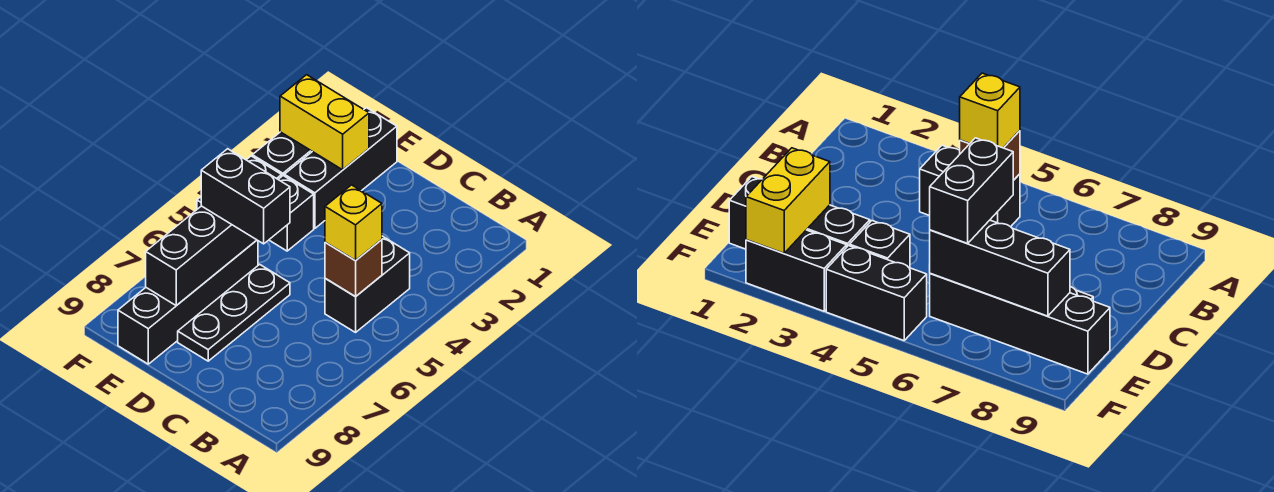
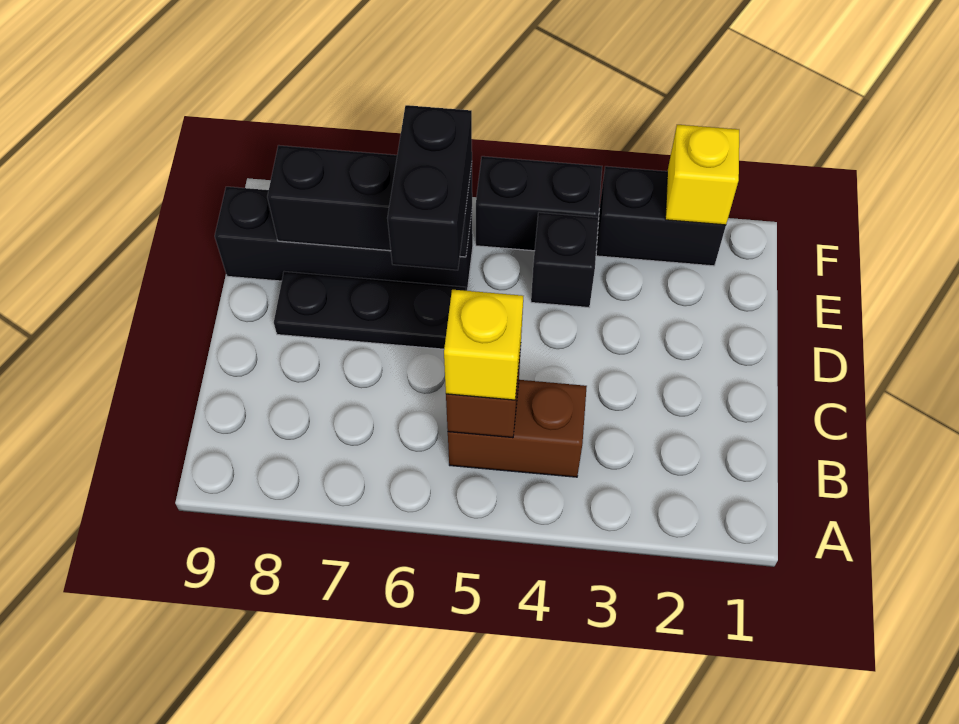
black 1x2 brick [325,236,410,332] -> brown 1x2 brick [448,380,587,477]
black 1x3 brick [284,108,397,228] -> none
yellow 1x2 brick [280,75,369,170] -> yellow 1x1 brick [665,125,739,225]

